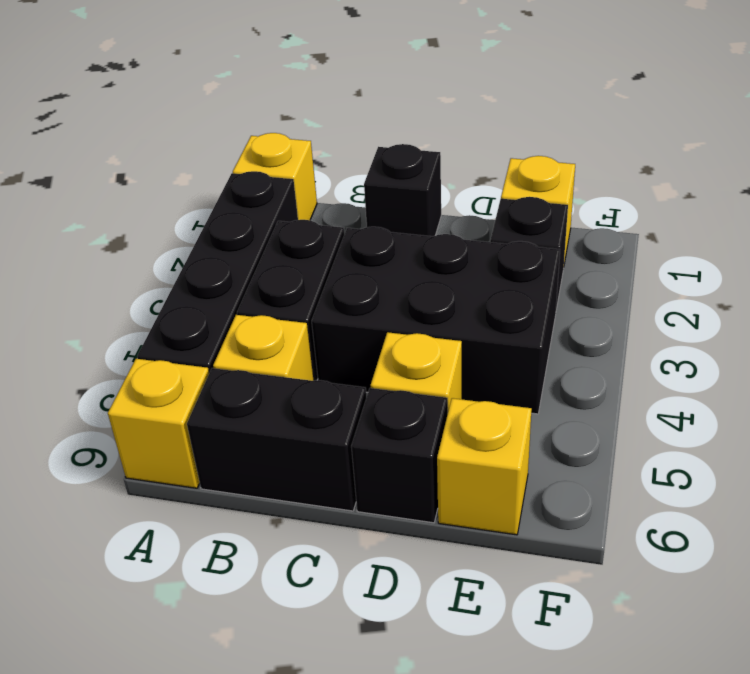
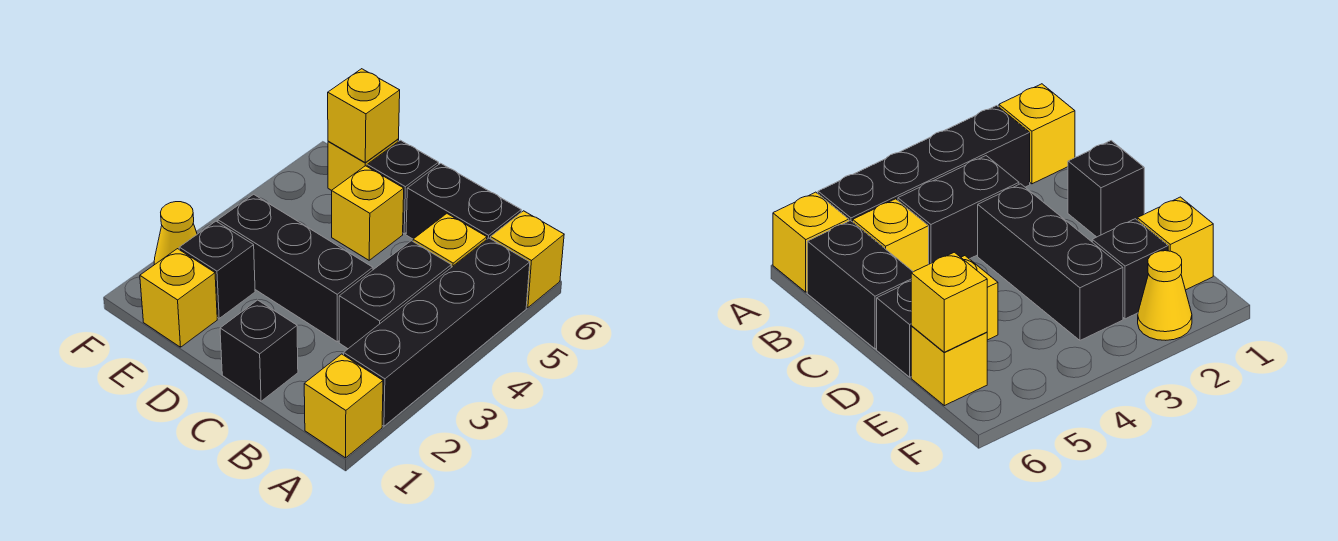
black 2x3 brick [312,227,560,414] -> black 1x3 brick [218,194,373,342]
none -> yellow 1x1 brick [328,69,400,162]
none -> yellow 1x1 cone [154,202,197,265]

